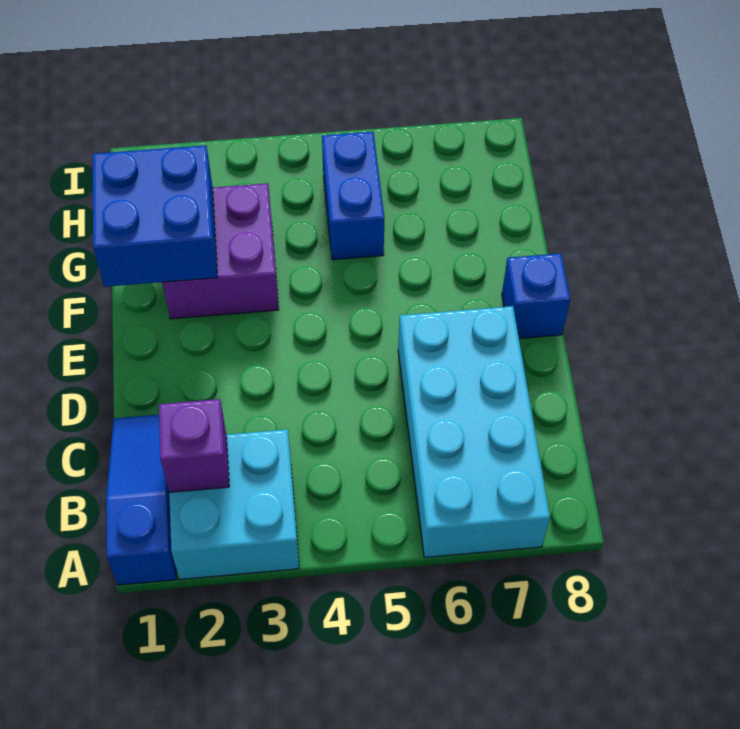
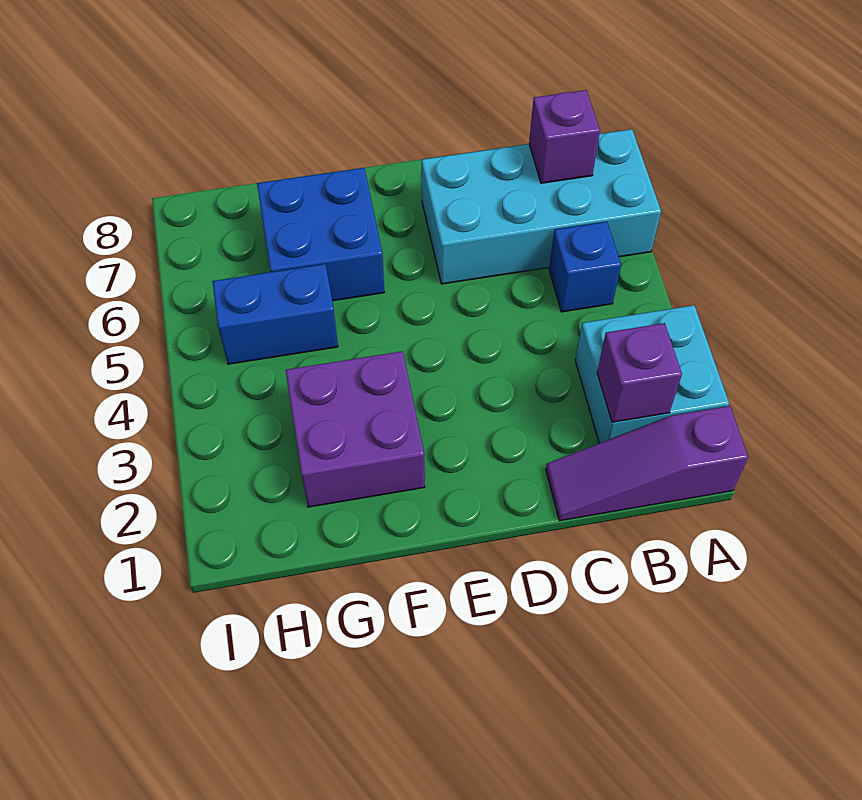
blue 1x3 slope [106,415,176,585] -> purple 1x3 slope [546,406,748,521]
none -> purple 1x1 brick [529,90,600,183]
blue 1x1 brick [502,253,570,338] -> blue 1x1 brick moved to [549,222,621,312]
blue 2x2 brick [93,145,218,287] -> blue 2x2 brick moved to [257,168,384,301]

